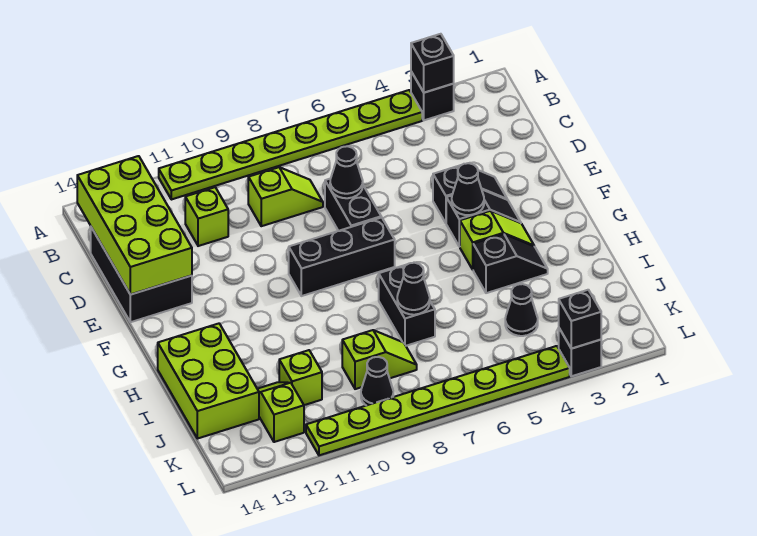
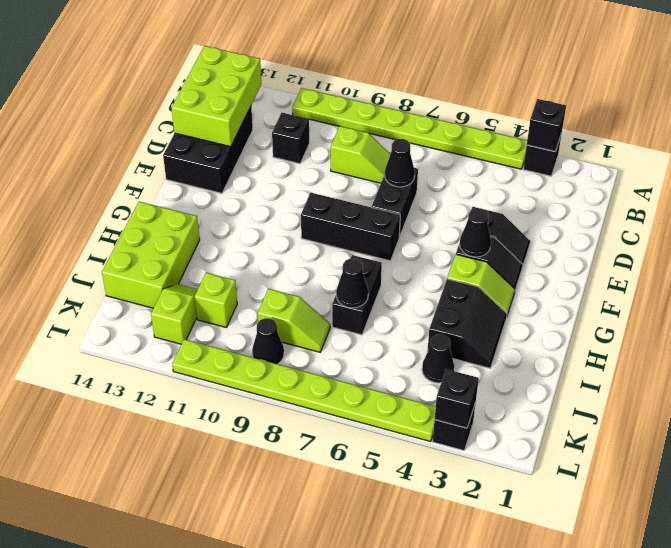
lime 2x4 brick [77,156,192,295] -> lime 2x3 brick [172,46,261,147]
lime 1x1 brick [185,187,228,246] -> black 1x1 brick [272,113,309,164]
black 1x2 slope [473,234,548,293] -> black 2x2 slope [427,279,507,368]

